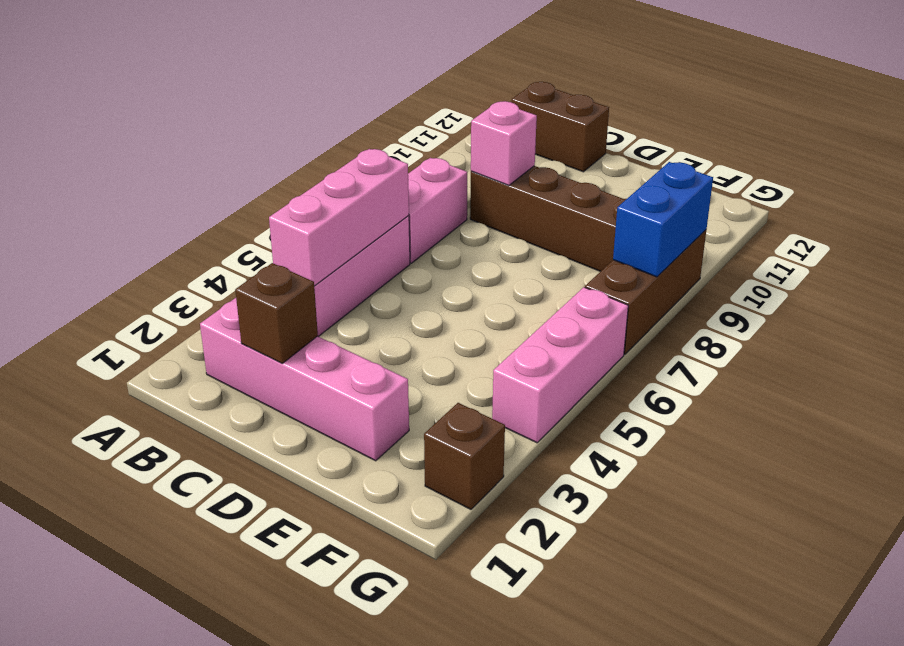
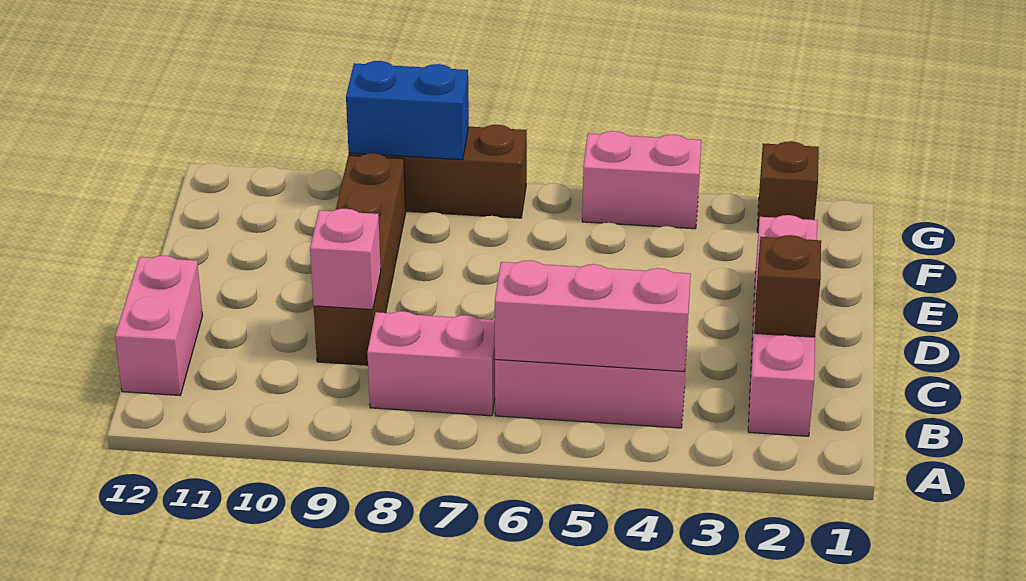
brown 1x2 brick [512,82,609,172] -> pink 1x2 brick [115,256,203,395]
pink 1x3 brick [492,287,628,443] -> pink 1x2 brick [582,131,701,229]

